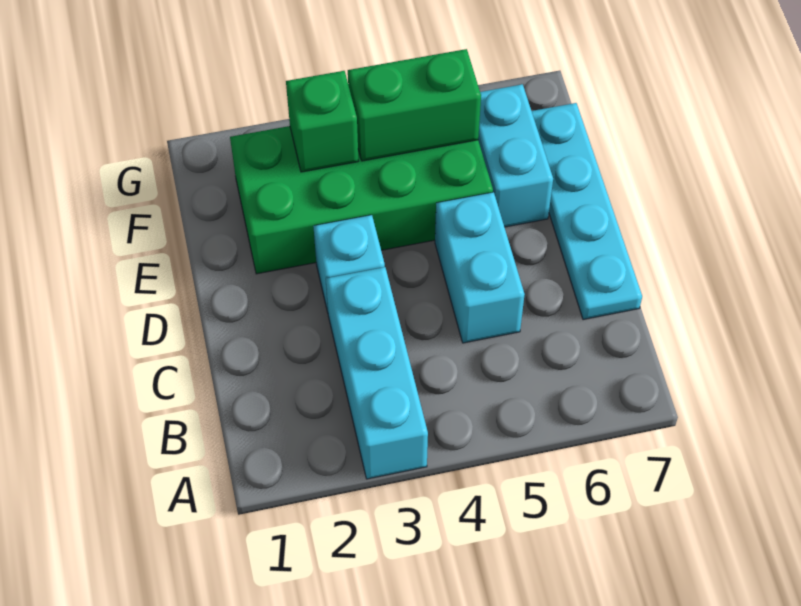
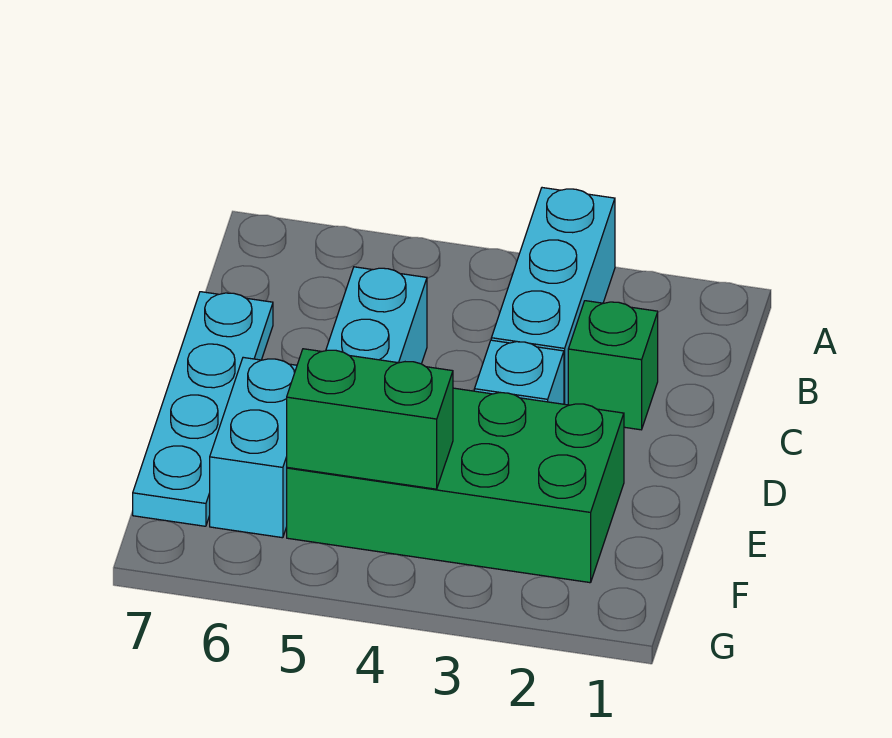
green 1x1 brick [286,71,358,172] -> green 1x1 brick moved to [568,301,658,430]

